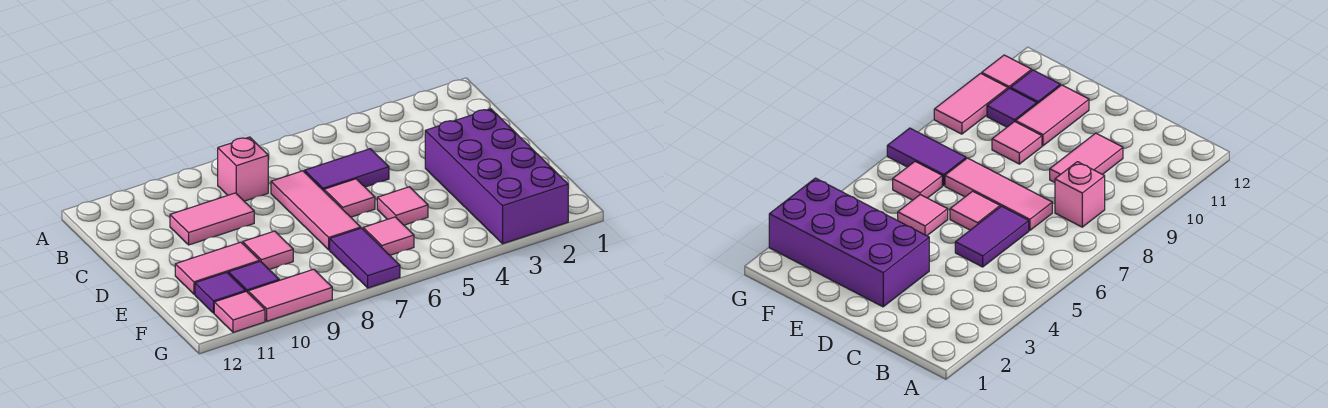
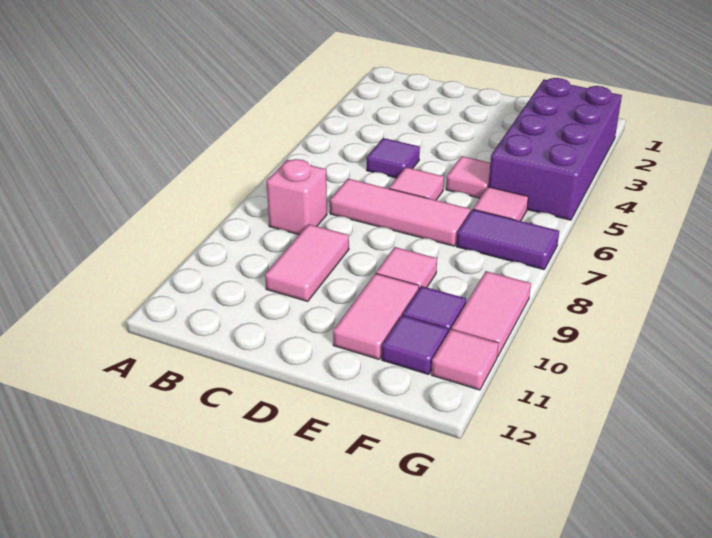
purple 1x2 tile [305,149,389,191] -> purple 1x1 tile [367,138,420,178]
purple 2x4 brick [425,109,568,244] -> purple 2x4 brick turned to [488,78,622,220]

